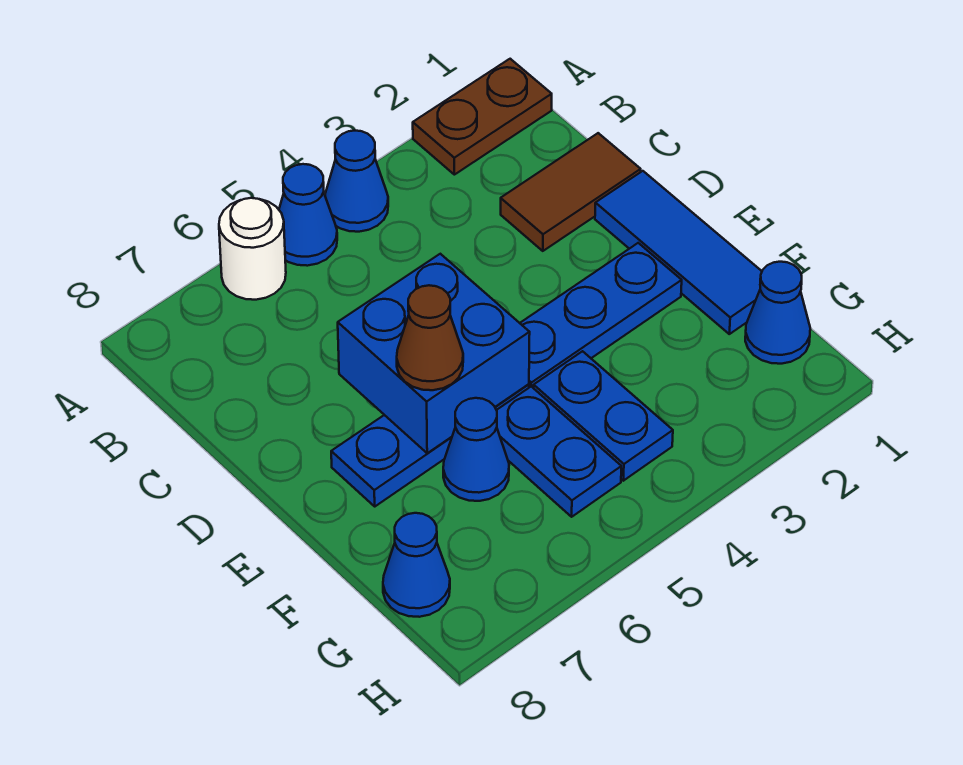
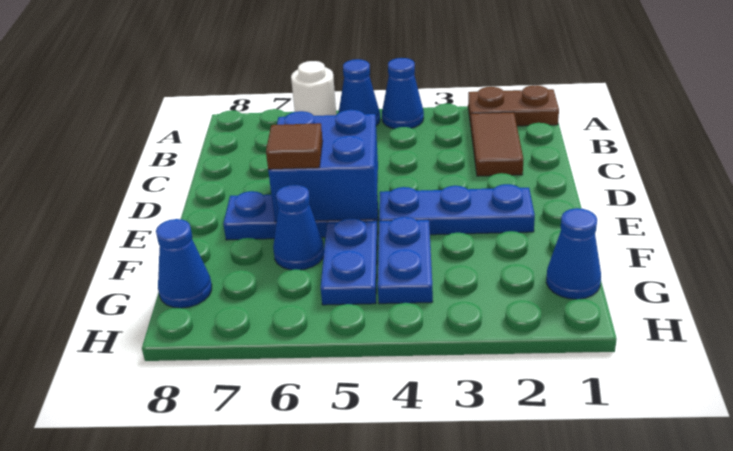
brown 1x2 tile [501,133,641,251] -> brown 1x2 tile turned to [471,112,523,176]
blue 1x3 tile [595,171,762,334] -> none
brown 1x1 cone [397,285,463,390] -> brown 1x1 tile [266,123,323,170]

